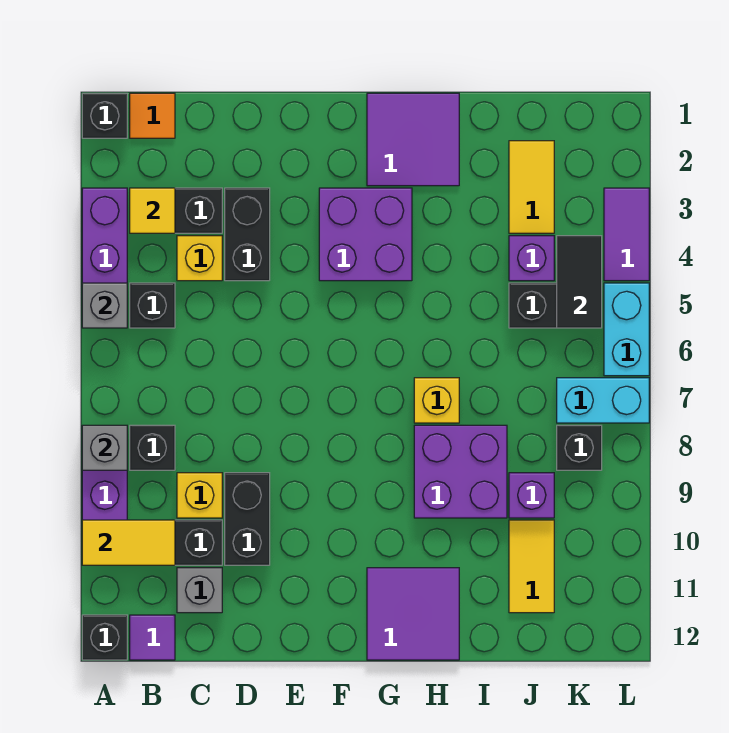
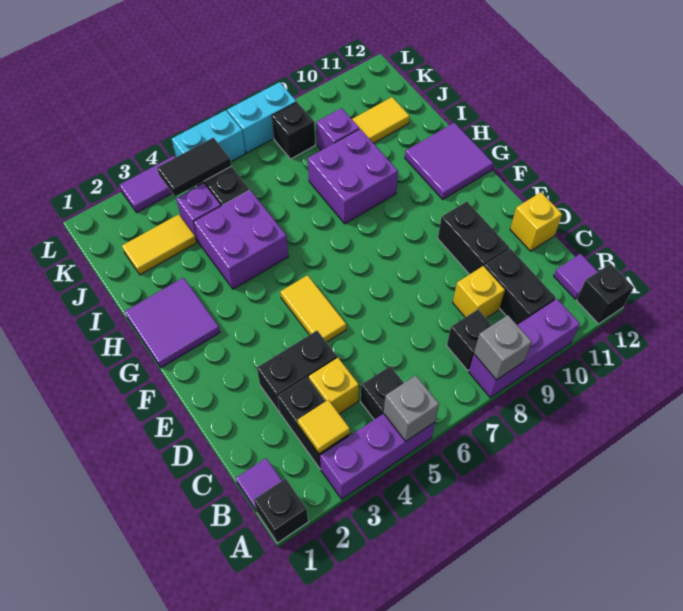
yellow 1x2 tile [82,520,175,565] -> yellow 1x2 tile moved to [280,275,346,342]
orange 1x1 tile [130,93,175,138] -> purple 1x1 tile [236,458,282,511]
grey 1x1 brick [177,568,222,613] -> none
black 1x2 brick [225,473,270,565] -> black 1x2 brick turned to [438,201,509,275]
purple 2x2 brick [319,188,412,281] -> purple 2x2 brick moved to [193,190,289,289]
yellow 1x1 brick [414,378,459,423] -> yellow 1x1 brick moved to [510,192,562,251]
cyan 1x2 brick [557,378,649,423] -> cyan 1x2 brick turned to [227,82,296,153]

